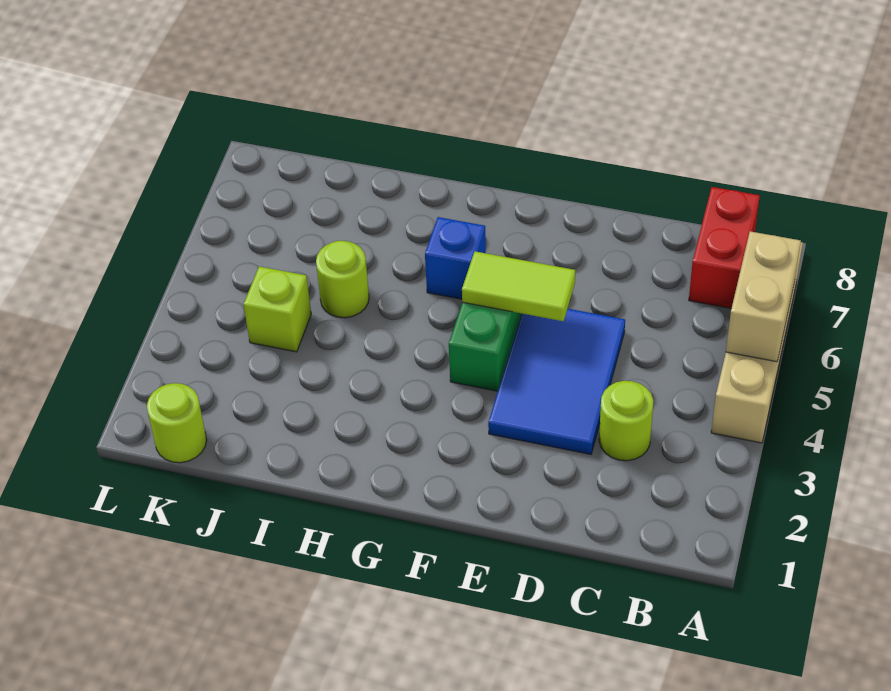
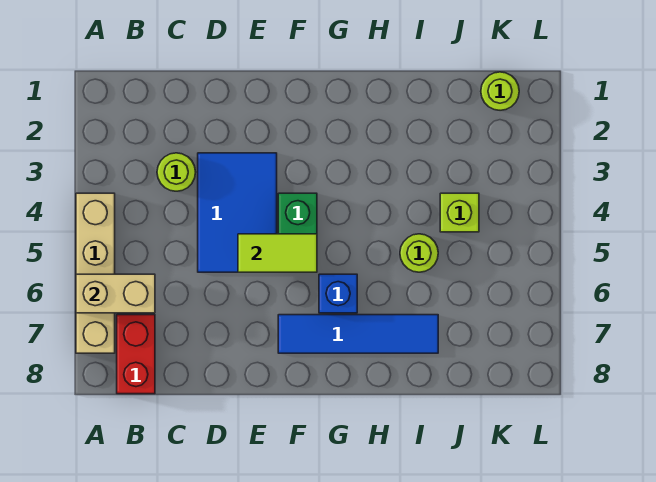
tan 1x2 brick [726,231,801,362] -> tan 1x2 brick turned to [76,274,155,313]
none -> blue 1x4 tile [278,315,438,353]

